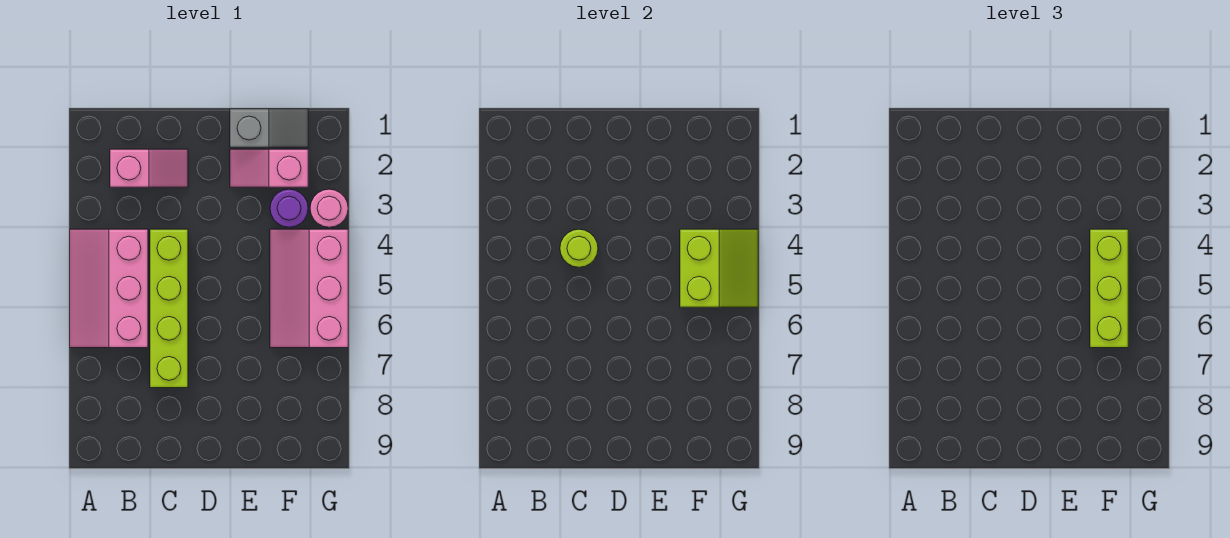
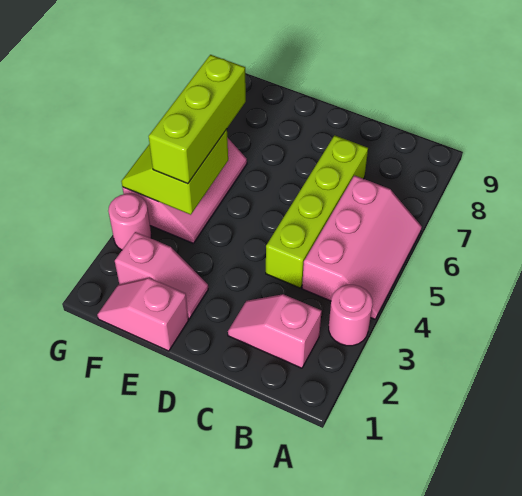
none -> pink 1x1 round brick [329,285,373,346]
lime 1x1 round brick [560,229,598,267] -> none
grey 1x2 slope [230,109,308,147] -> pink 1x2 slope [97,278,189,351]
purple 1x1 round brick [270,189,308,227] -> none

